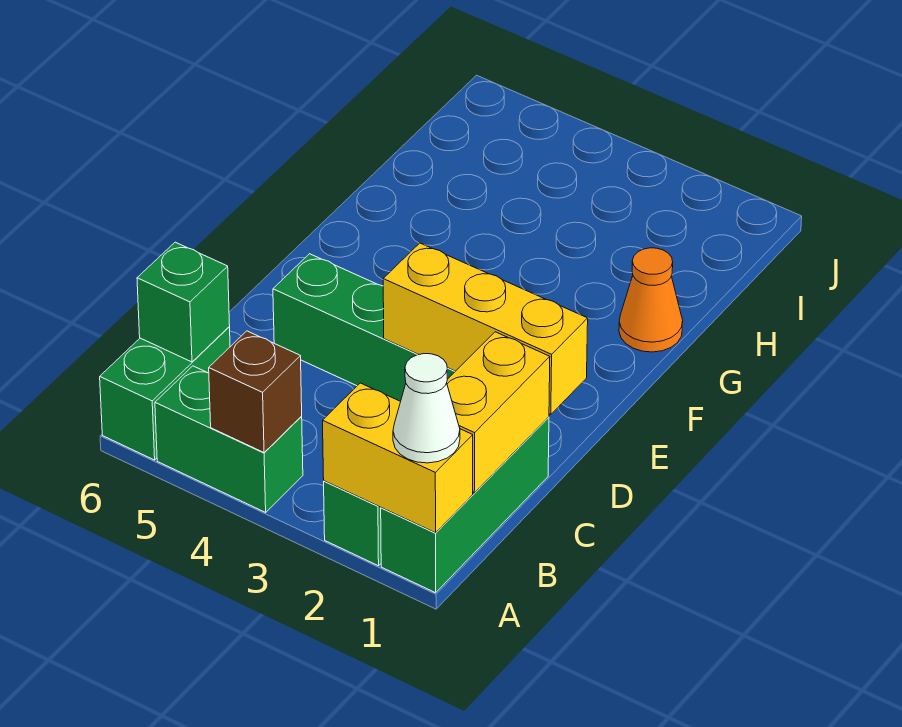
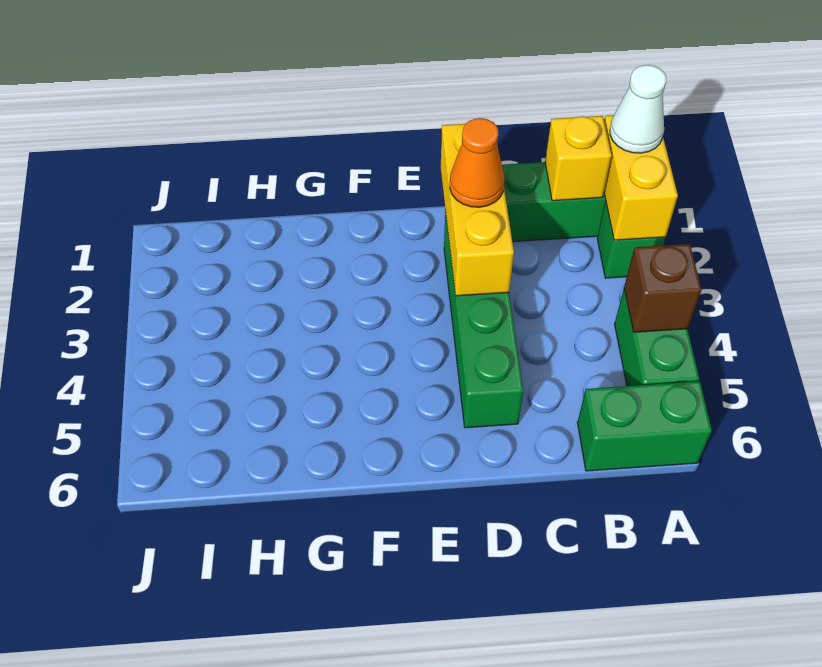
yellow 1x2 brick [447,332,550,493] -> yellow 1x1 brick [545,116,612,201]
green 1x1 brick [137,242,230,362] -> none
orange 1x1 cone [619,248,683,352] -> orange 1x1 cone moved to [450,118,504,207]

